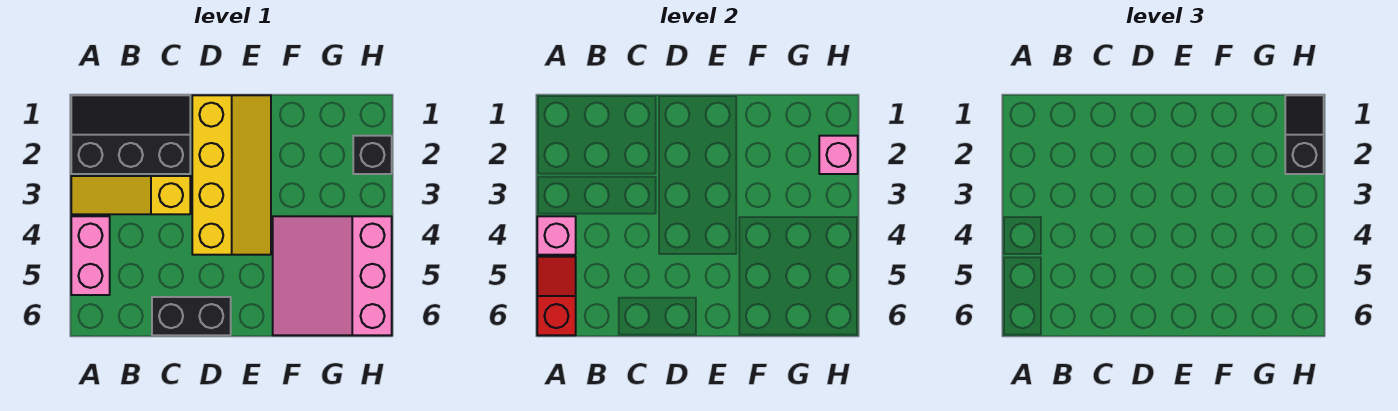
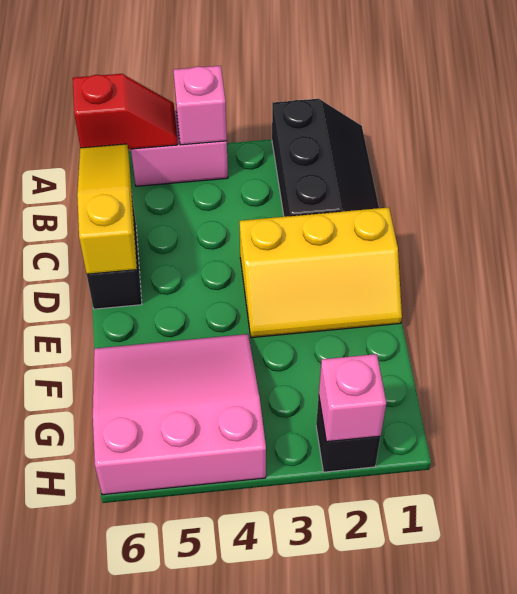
yellow 1x3 slope [71,176,190,214] -> yellow 1x3 slope moved to [77,144,137,274]
yellow 2x4 slope [192,95,271,255] -> yellow 2x3 slope [239,207,402,338]
black 1x2 slope [1285,95,1324,174] -> none

